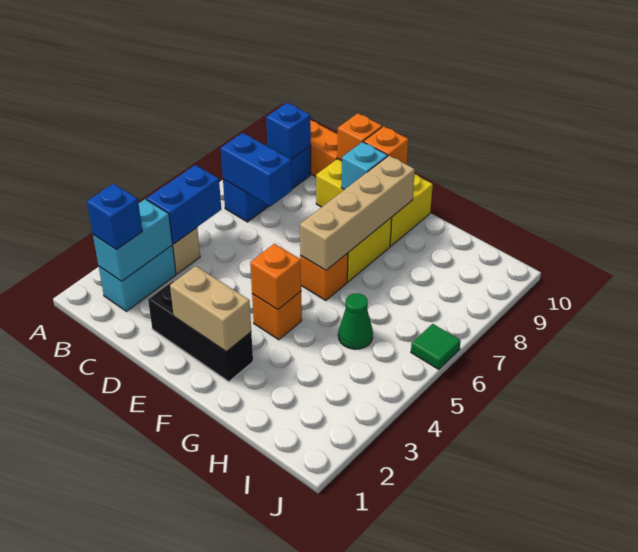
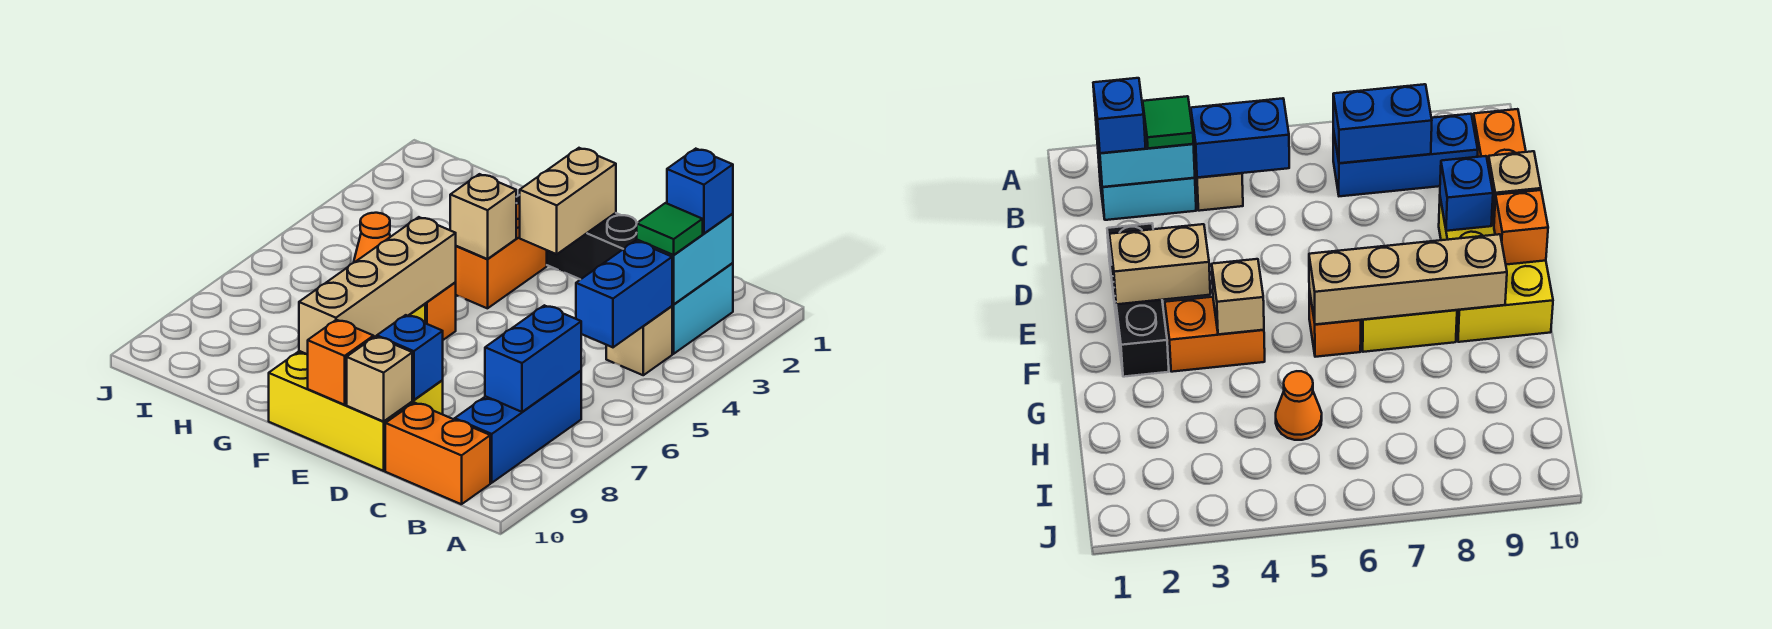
blue 1x2 brick [221,133,292,206] -> blue 1x2 brick turned to [485,305,581,412]
blue 1x1 brick [266,103,311,159] -> blue 1x1 brick moved to [377,315,443,400]
orange 1x1 brick [337,113,382,161] -> tan 1x1 brick [347,337,412,421]
tan 1x2 brick [170,266,251,352] -> tan 1x2 brick turned to [520,148,616,254]
cyan 1x1 brick [341,142,388,190] -> none
orange 1x1 brick [252,291,302,340] -> orange 1x2 brick [456,203,547,308]
orange 1x1 brick [250,244,301,310] -> tan 1x1 brick [450,174,516,259]
green 1x1 cone [338,293,373,349] -> orange 1x1 cone [354,213,390,262]
green 1x1 tile [411,324,461,369] -> green 1x1 tile moved to [637,203,703,255]

